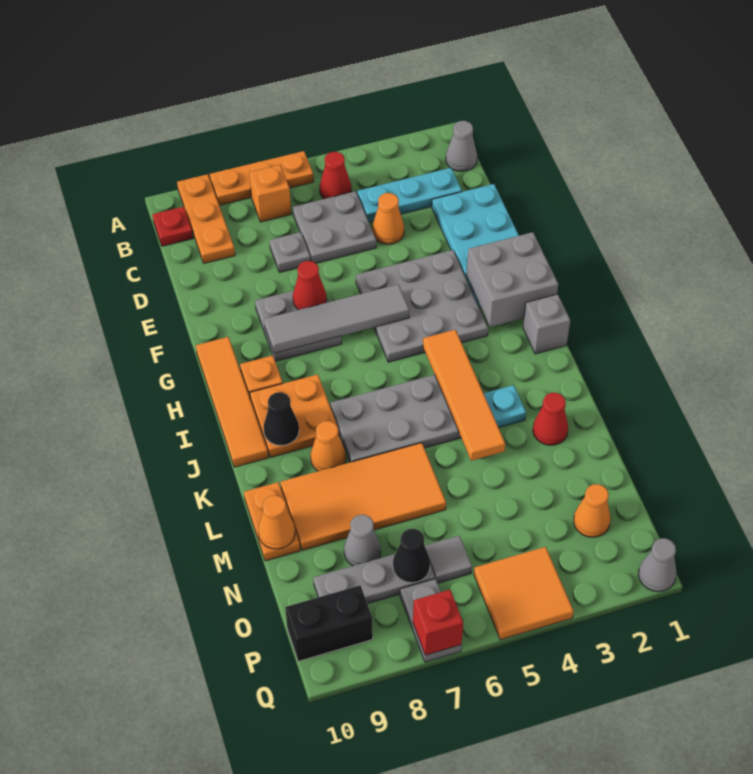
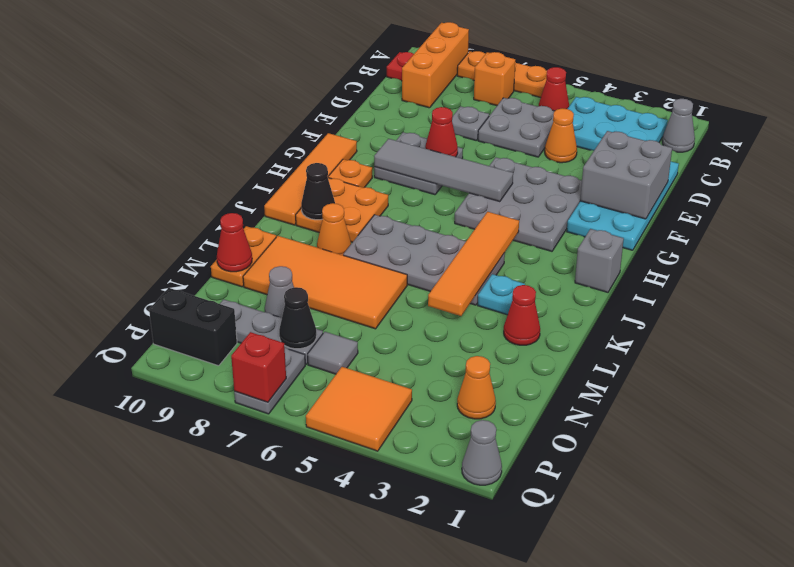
orange 1x3 plate [177,174,235,263] -> orange 1x3 brick [402,22,469,108]
cyan 1x3 plate [357,168,462,222] -> cyan 2x3 plate [568,97,668,151]
grey 2x2 brick [466,232,558,327] -> grey 2x2 brick moved to [580,131,672,219]
orange 1x1 cone [258,495,295,549] -> red 1x1 cone [217,213,252,272]

